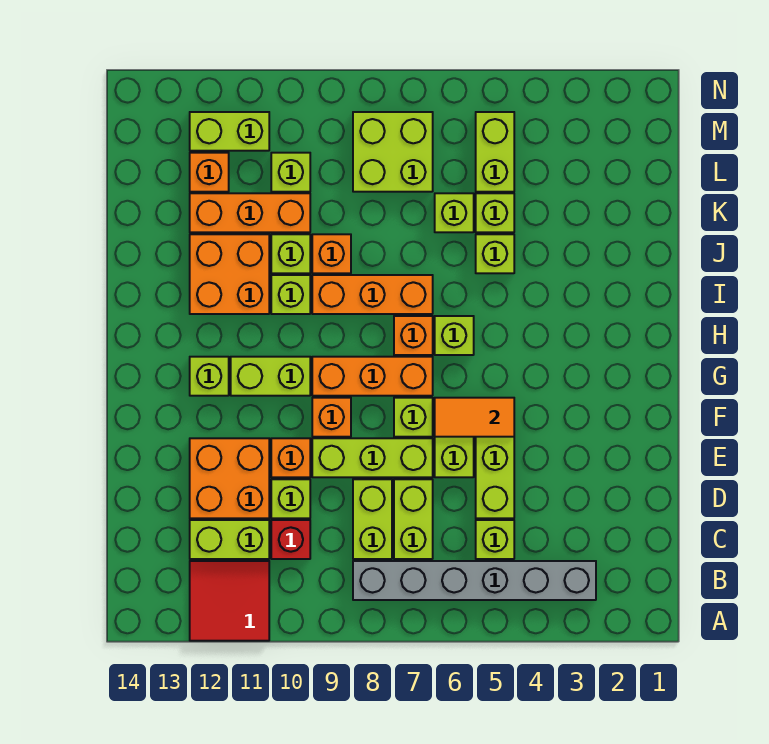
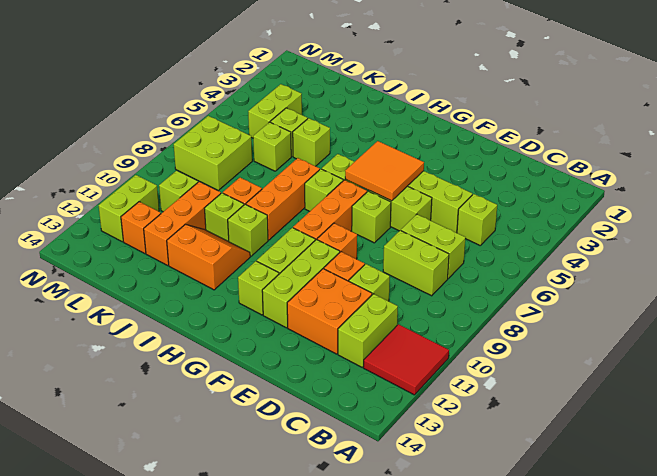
grey 1x6 brick [353,561,596,600] -> none
red 1x1 brick [271,520,310,559] -> none
lime 1x3 brick [312,438,433,477] -> lime 1x3 brick moved to [262,240,340,328]
orange 1x2 tile [435,398,514,437] -> orange 2x2 tile [345,141,424,201]
orange 1x1 brick [394,316,433,355] -> lime 1x1 brick [305,169,343,211]
orange 2x2 brick [190,234,269,314] -> orange 2x2 slope [167,224,250,290]
lime 1x2 brick [476,112,514,192] -> lime 1x2 brick turned to [248,84,302,138]

